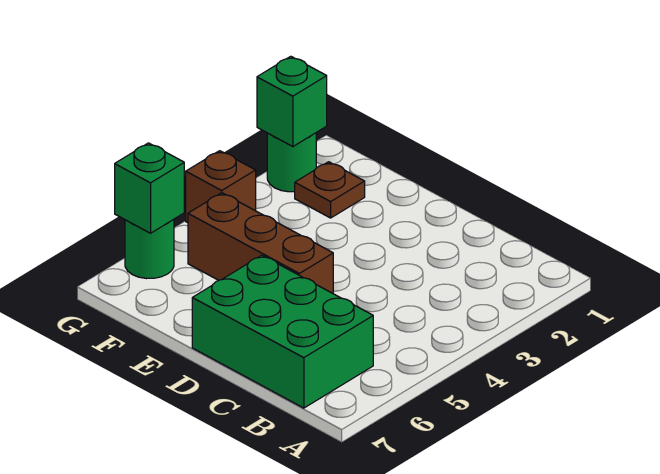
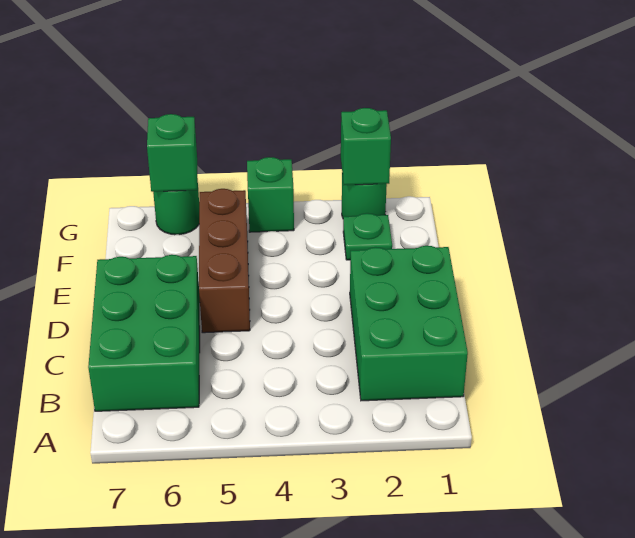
none -> green 2x3 brick [350,246,468,401]
brown 1x1 plate [295,162,365,218] -> green 1x1 plate [343,213,392,260]
brown 1x1 brick [186,151,256,223] -> green 1x1 brick [247,157,294,232]

